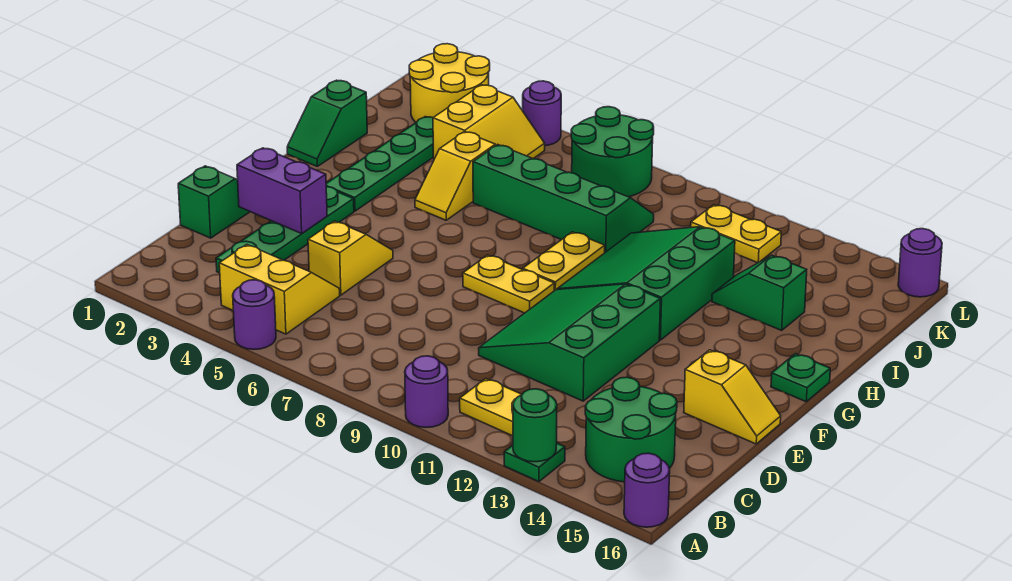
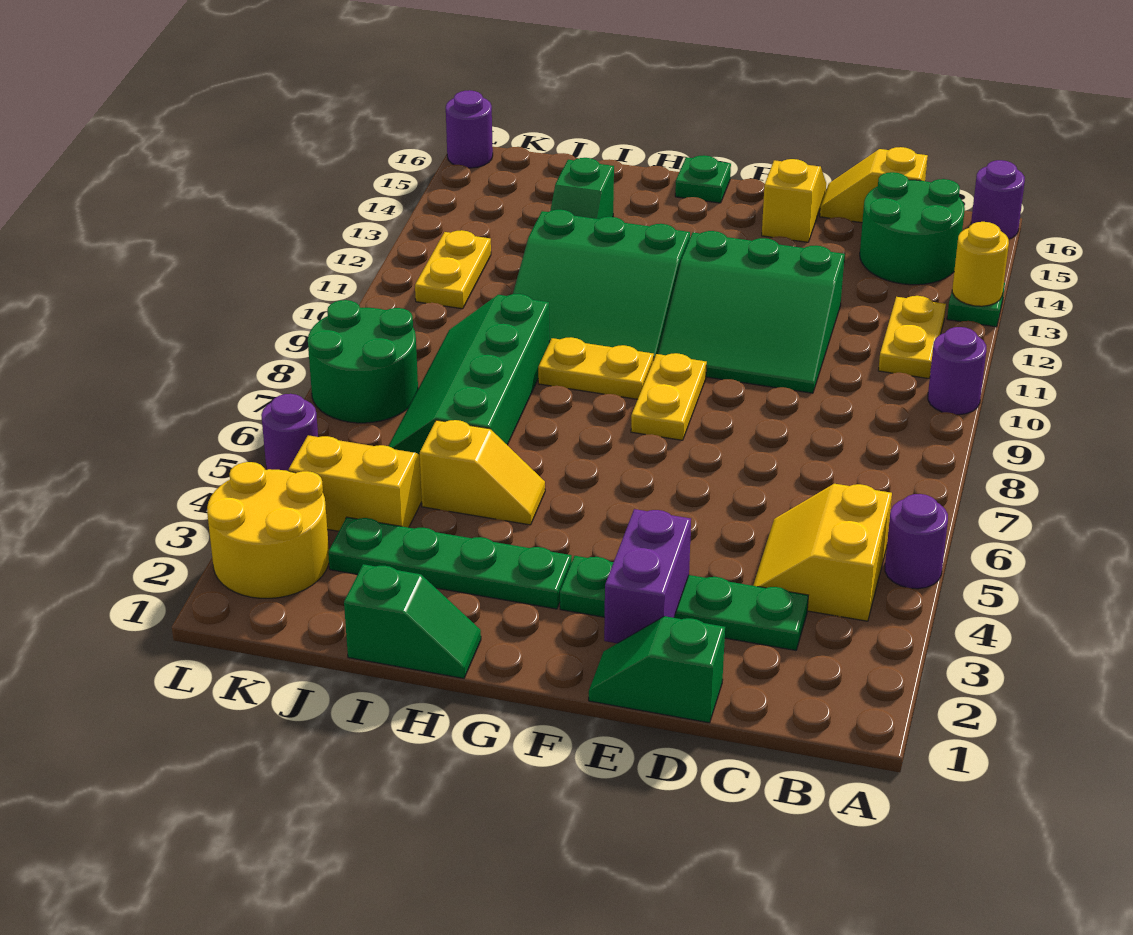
green 1x1 round brick [513,389,557,462] -> yellow 1x1 round brick [952,222,1009,306]
yellow 1x2 slope [308,221,393,295] -> yellow 1x2 slope moved to [820,147,928,223]

